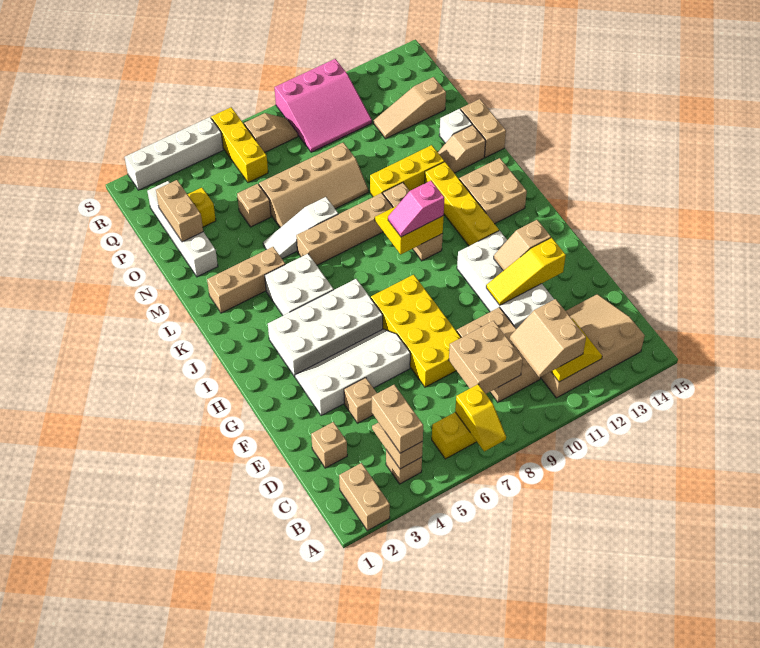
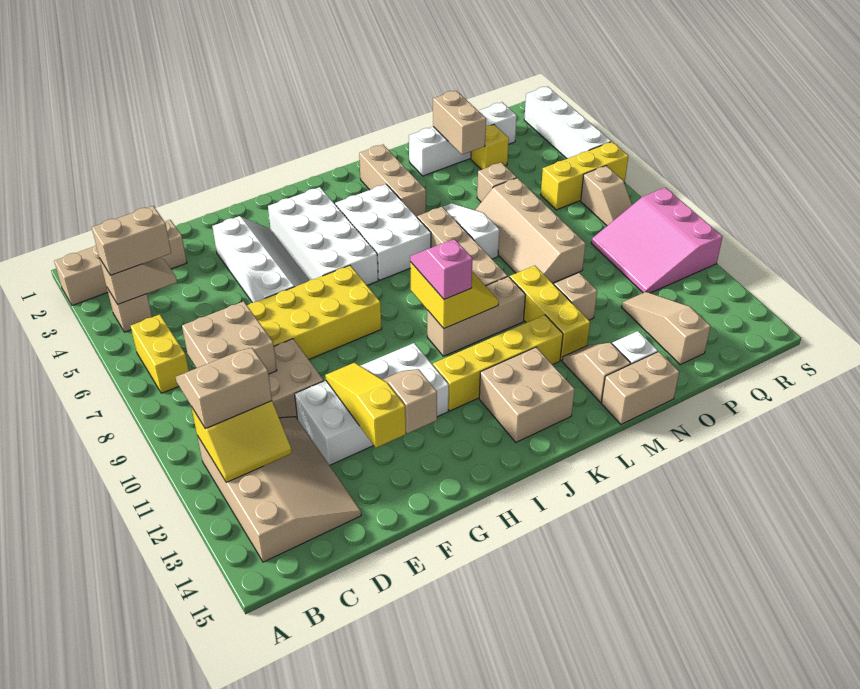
yellow 1x2 slope [455,384,506,451] -> none
tan 1x1 brick [344,378,377,423] -> tan 1x1 brick moved to [554,273,597,320]
white 2x2 brick [265,254,334,315] -> white 2x3 brick [335,184,431,280]
tan 1x2 brick [156,180,203,242] -> tan 1x2 brick turned to [433,91,486,155]

